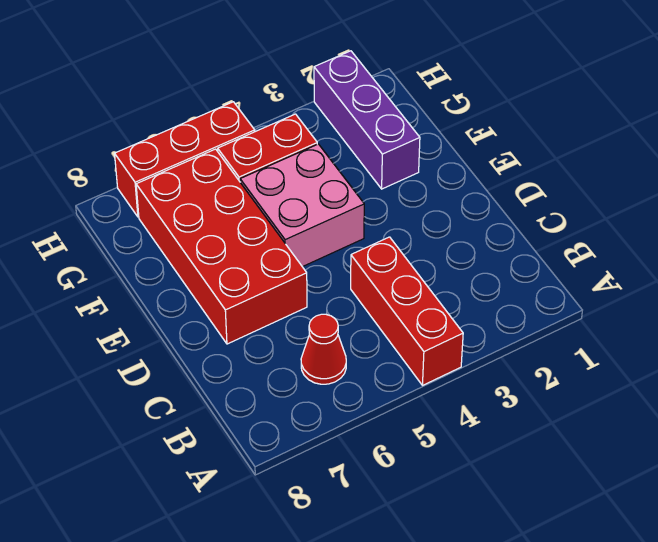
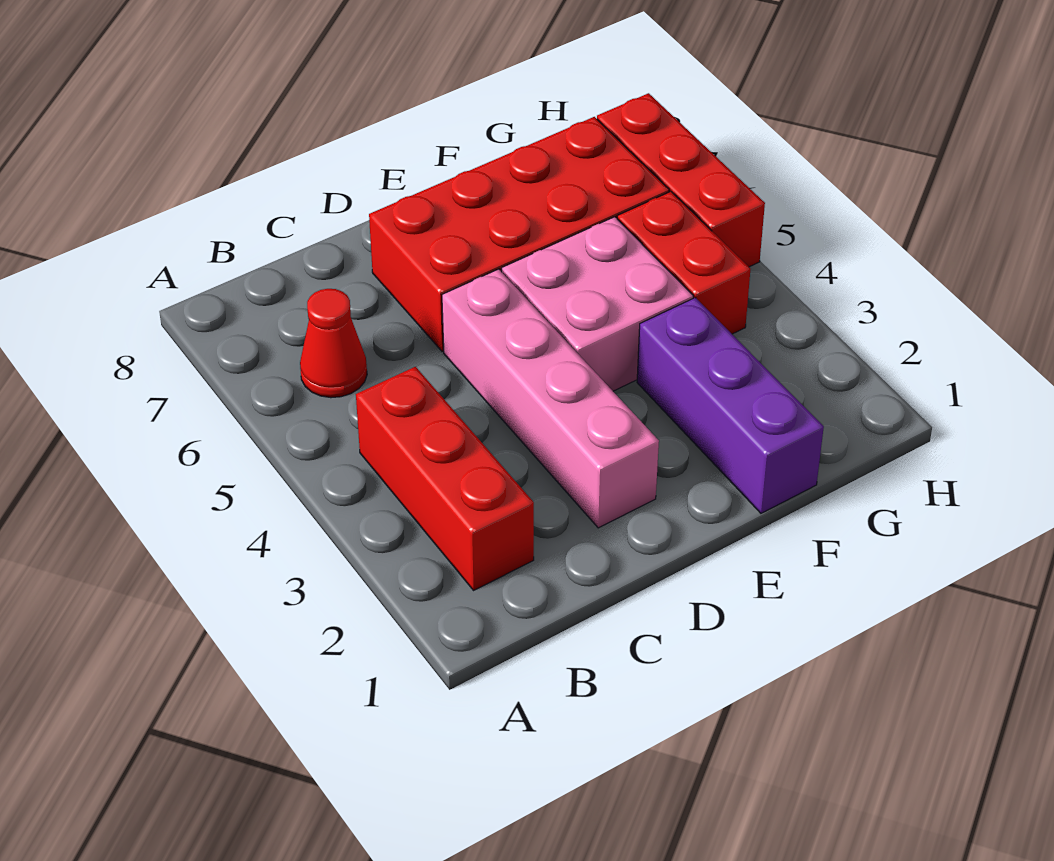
red 1x3 brick [351,237,463,385] -> red 1x3 brick turned to [356,367,534,590]
none -> pink 1x4 brick [442,269,659,528]
purple 1x3 brick [314,51,420,189] -> purple 1x3 brick turned to [637,298,824,513]

